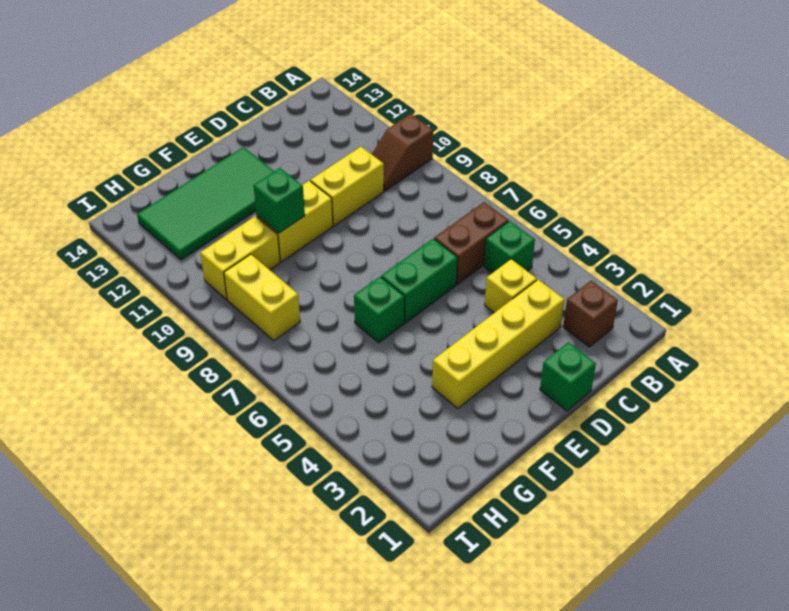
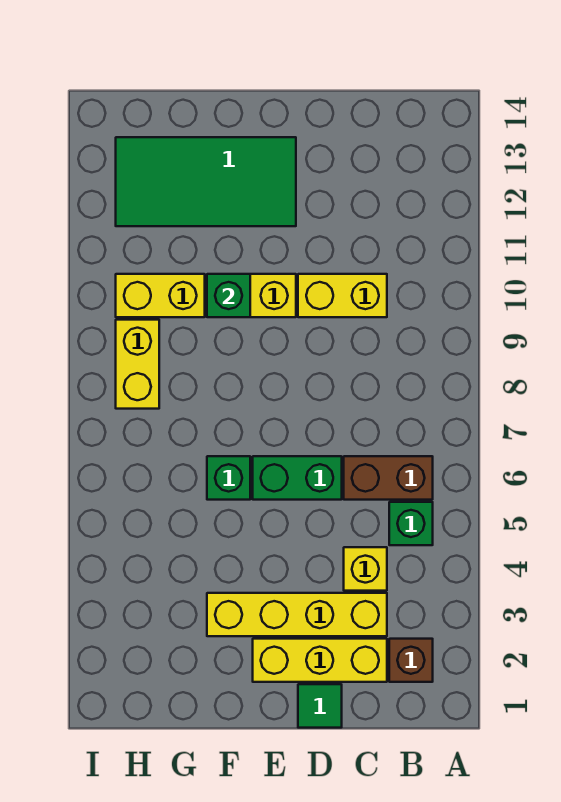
brown 1x2 slope [372,114,433,191] -> none
none -> yellow 1x3 brick [253,639,387,682]
green 1x1 brick [540,342,596,411] -> green 1x1 tile [298,684,342,728]

